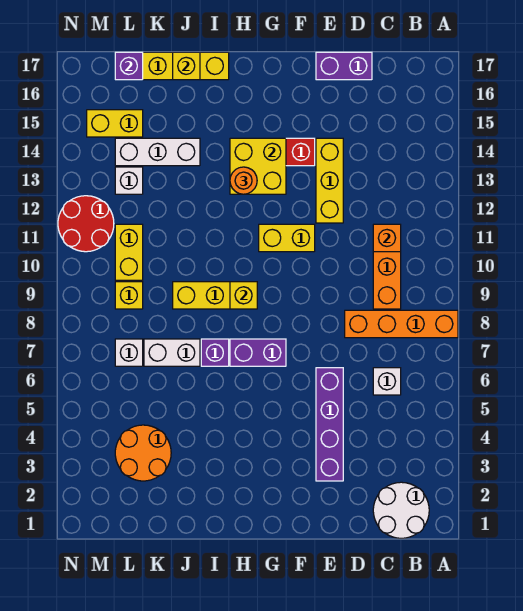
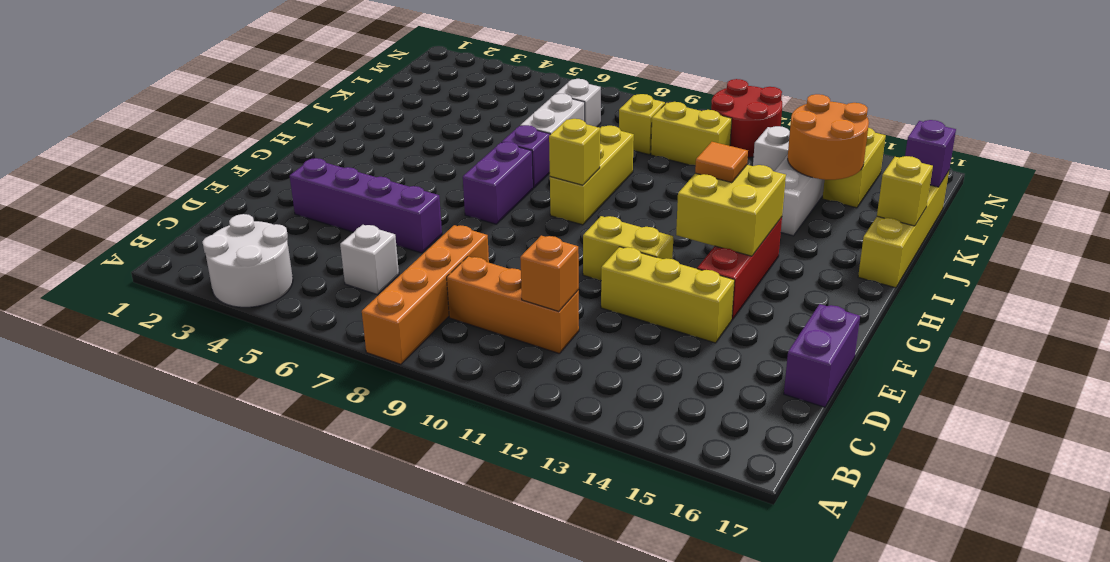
white 2x2 round brick [373,482,429,538] -> white 2x2 round brick moved to [202,214,293,307]
yellow 1x2 brick [259,224,315,252] -> yellow 1x2 brick turned to [583,216,673,281]
orange 1x1 round brick [230,167,257,194] -> orange 1x1 tile [695,142,748,183]
orange 2x2 round brick [115,425,171,481] -> orange 2x2 round brick moved to [788,94,869,180]

